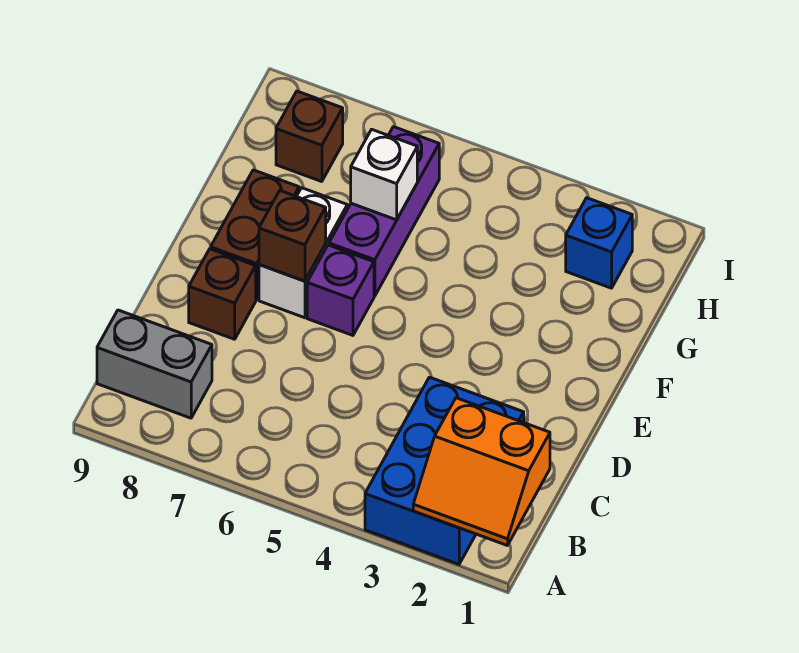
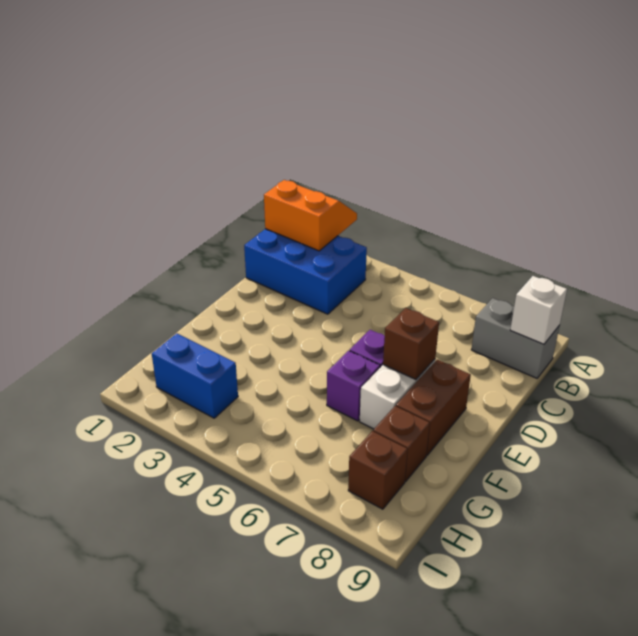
blue 2x3 brick [365,377,524,564] -> blue 2x3 brick turned to [244,229,367,314]
brown 1x1 brick [189,249,256,339] -> brown 1x1 brick moved to [373,406,430,482]
purple 1x3 brick [329,127,439,296] -> purple 1x1 brick [327,351,380,421]
white 1x1 brick [351,129,417,220] -> white 1x1 brick moved to [510,276,567,344]
blue 1x1 brick [566,198,632,288] -> blue 1x2 brick [152,333,238,418]

